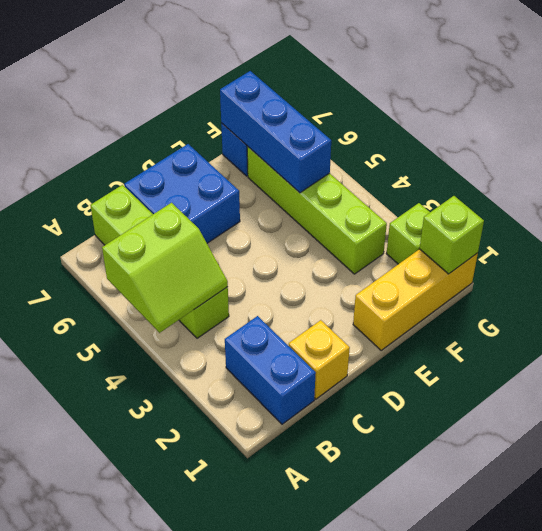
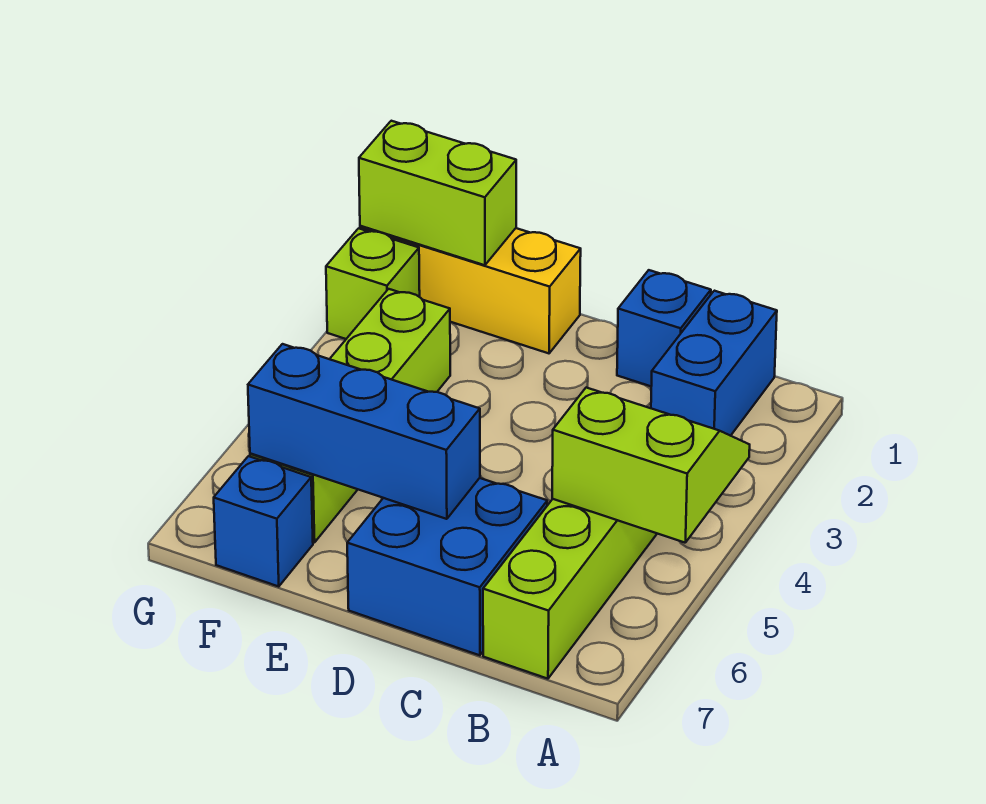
yellow 1x1 brick [289,320,350,399] -> blue 1x1 brick [617,270,711,386]
blue 1x3 brick [220,71,331,193] -> blue 1x3 brick turned to [248,344,480,519]
lime 1x1 brick [420,196,484,274] -> lime 1x2 brick [359,121,516,265]

